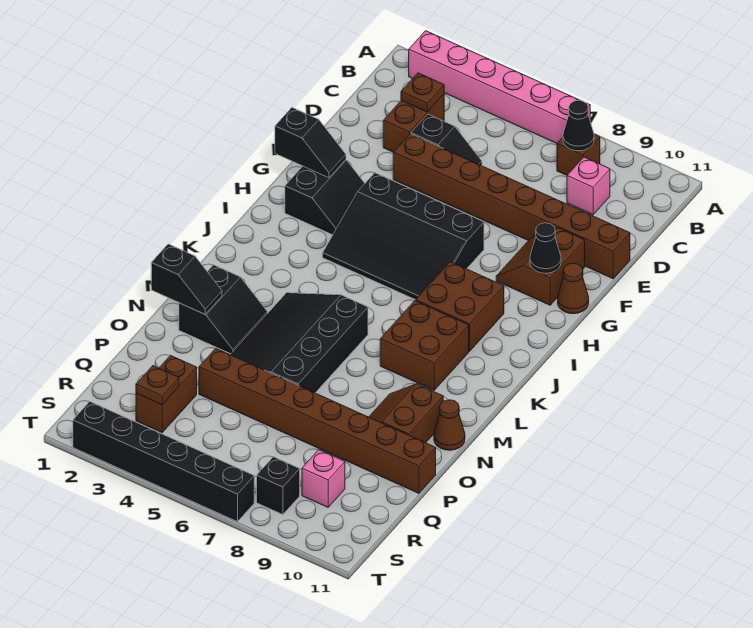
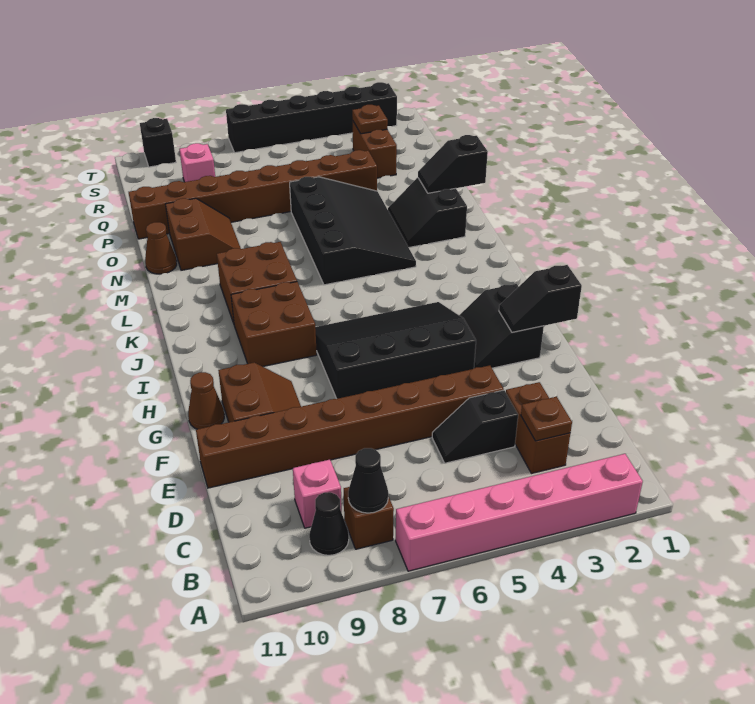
black 1x1 cone [530,223,561,273] -> black 1x1 cone moved to [309,492,349,555]
black 1x1 brick [257,457,300,515] -> black 1x1 brick moved to [140,118,176,167]

